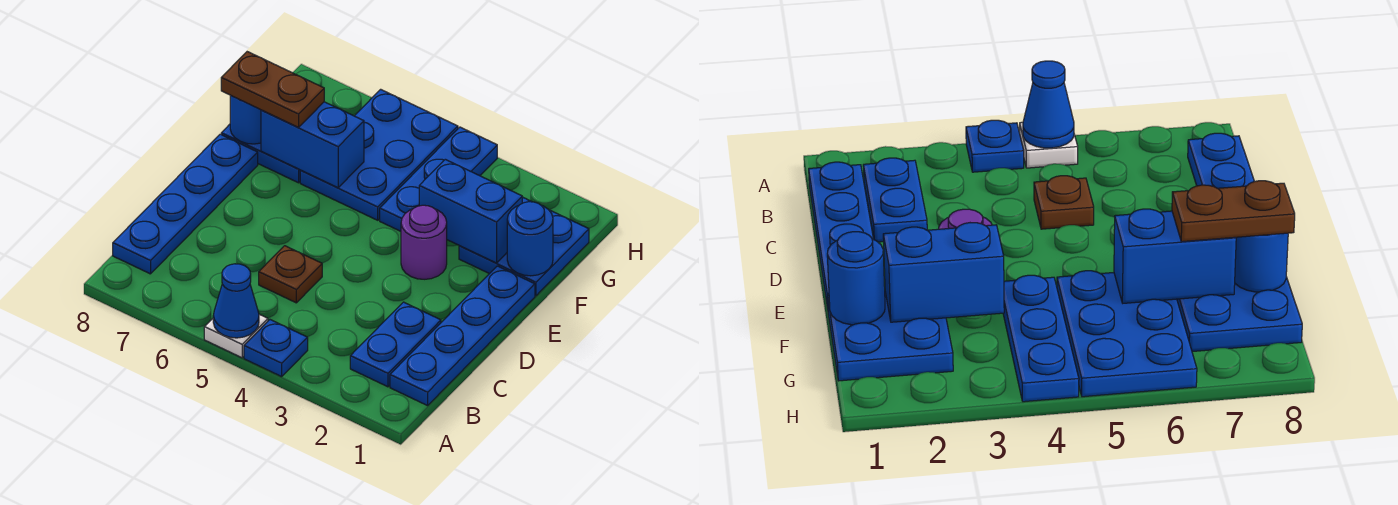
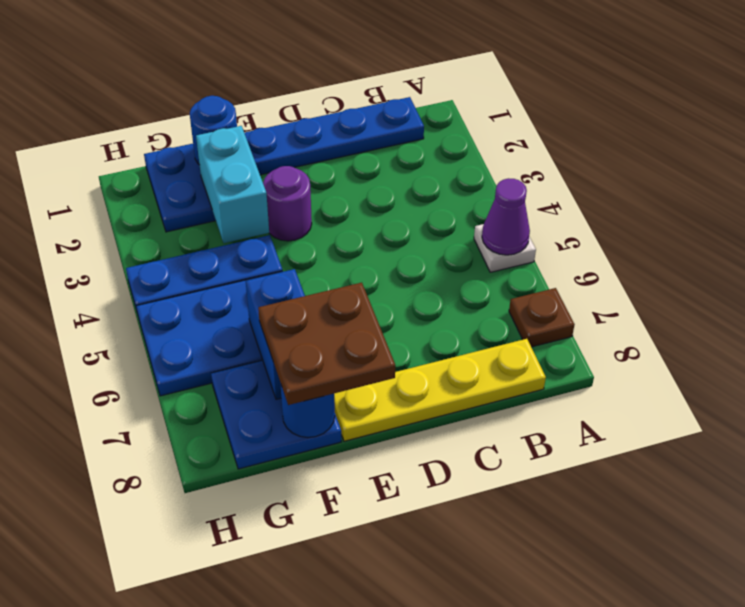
blue 1x1 plate [244,320,308,377] -> none
blue 1x1 cone [213,264,259,338] -> purple 1x1 cone [482,178,530,255]
blue 1x2 plate [350,302,441,387] -> none
blue 1x4 plate [113,134,258,274] -> yellow 1x4 plate [334,339,546,441]
brown 1x1 plate [259,246,322,303] -> brown 1x1 plate moved to [509,288,575,347]
blue 1x2 brick [419,159,522,263] -> cyan 1x2 brick [196,126,269,243]
brown 1x2 plate [221,52,324,127] -> brown 2x2 plate [258,283,395,405]

